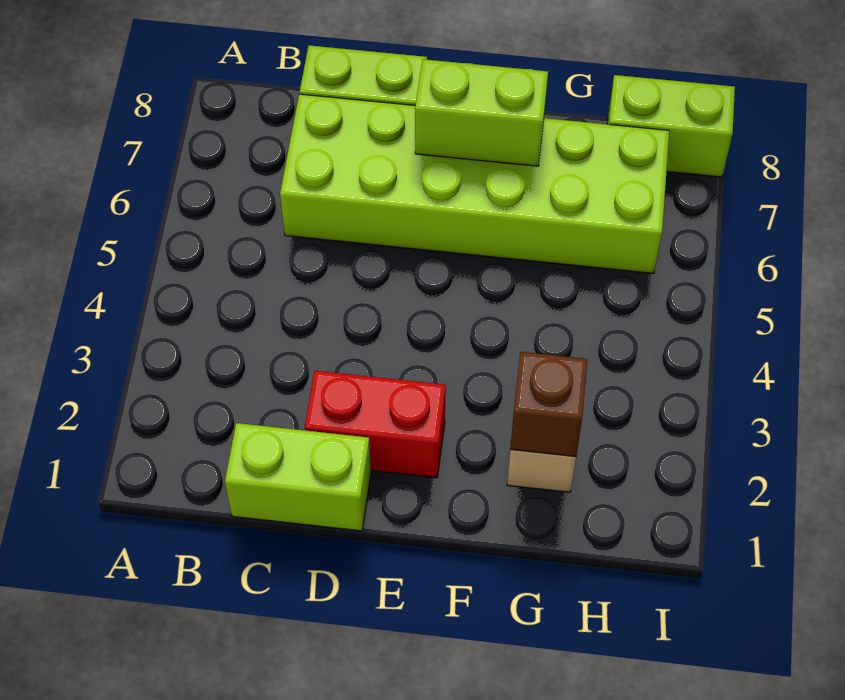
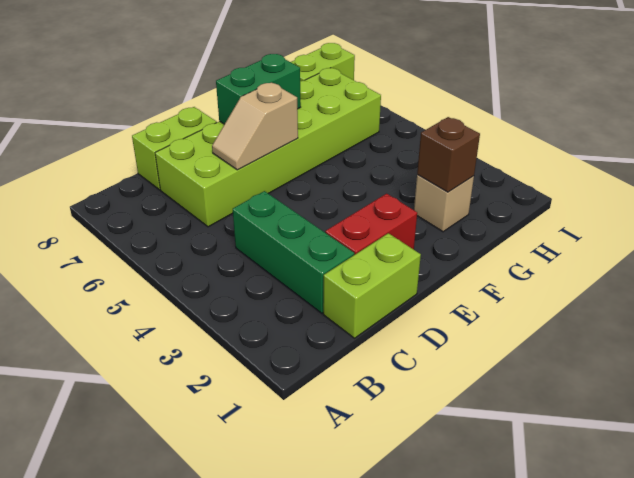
none -> green 1x3 brick [233,191,354,313]
none -> tan 1x2 slope [212,82,298,170]
lime 1x2 brick [415,59,548,166] -> green 1x2 brick [216,54,301,124]

